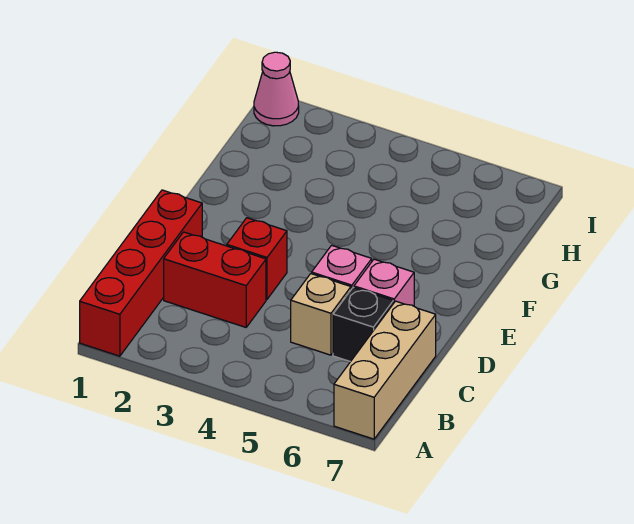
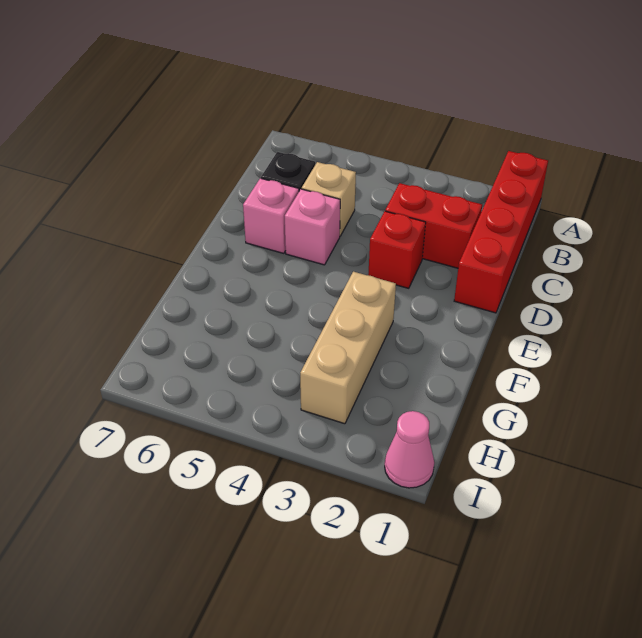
tan 1x3 brick [334,301,436,439] -> tan 1x3 brick moved to [300,272,396,424]

